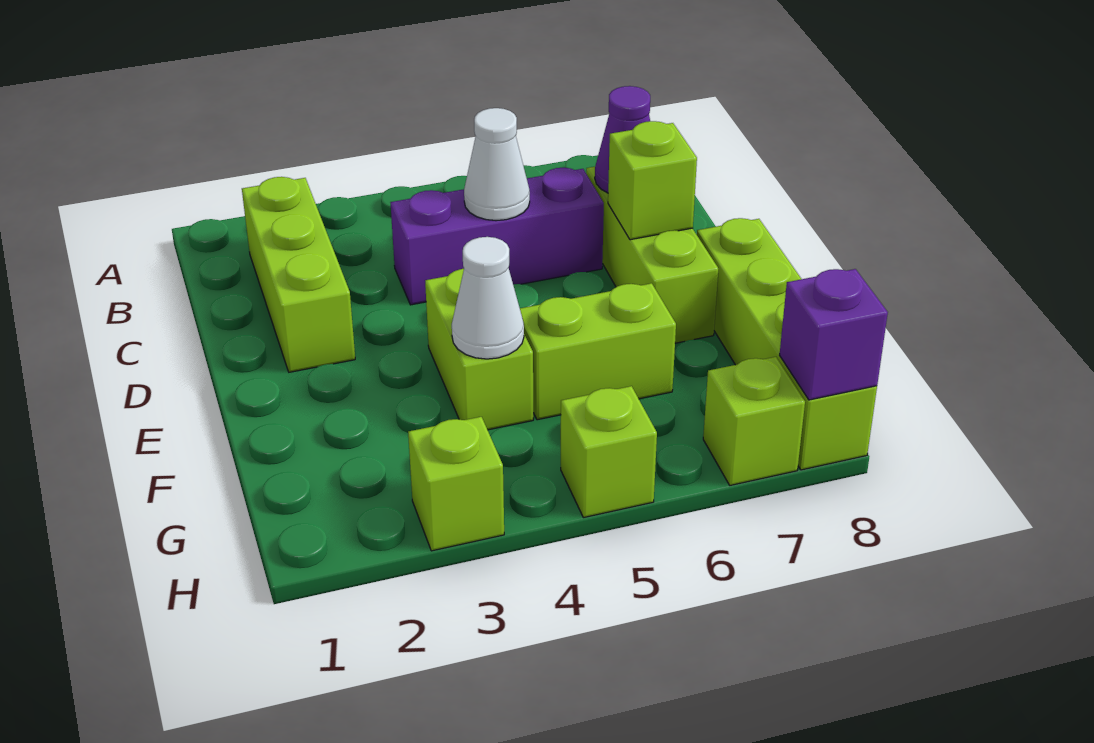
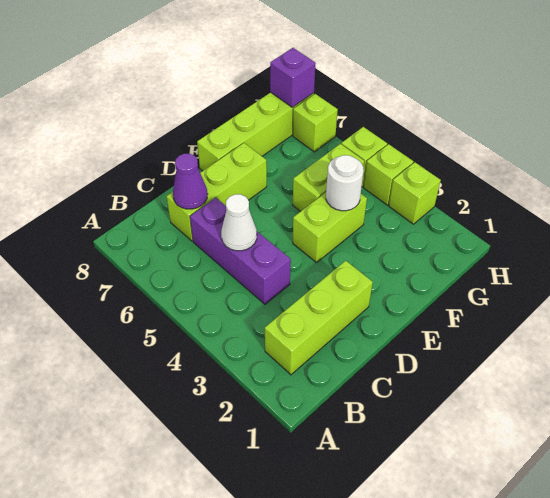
lime 1x1 brick [608,121,697,240] -> lime 1x1 brick moved to [363,144,414,205]
white 1x1 cone [452,237,524,359] -> white 1x1 round brick [326,155,364,211]
lime 1x2 brick [520,283,676,420] -> lime 1x2 brick turned to [293,144,364,211]

